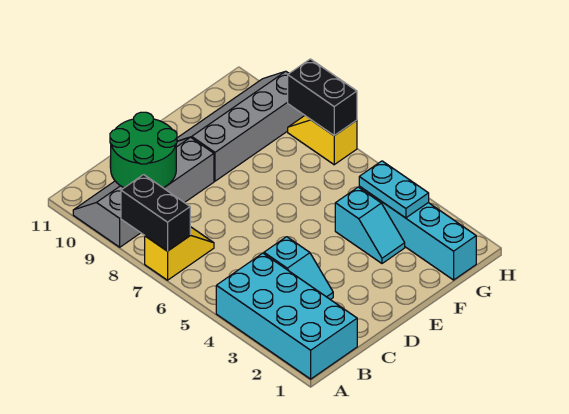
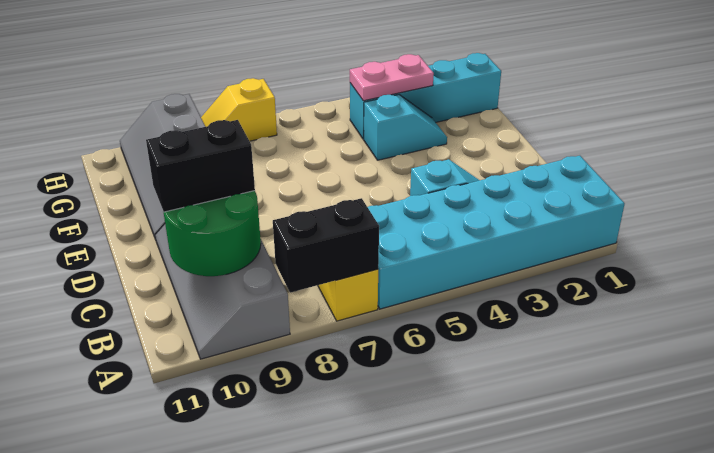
cyan 2x4 brick [216,253,357,379] -> cyan 2x6 brick [368,156,624,309]
cyan 1x2 plate [359,161,429,218] -> pink 1x2 plate [350,54,434,101]
black 1x2 brick [288,59,357,135] -> black 1x2 brick moved to [146,120,255,212]

